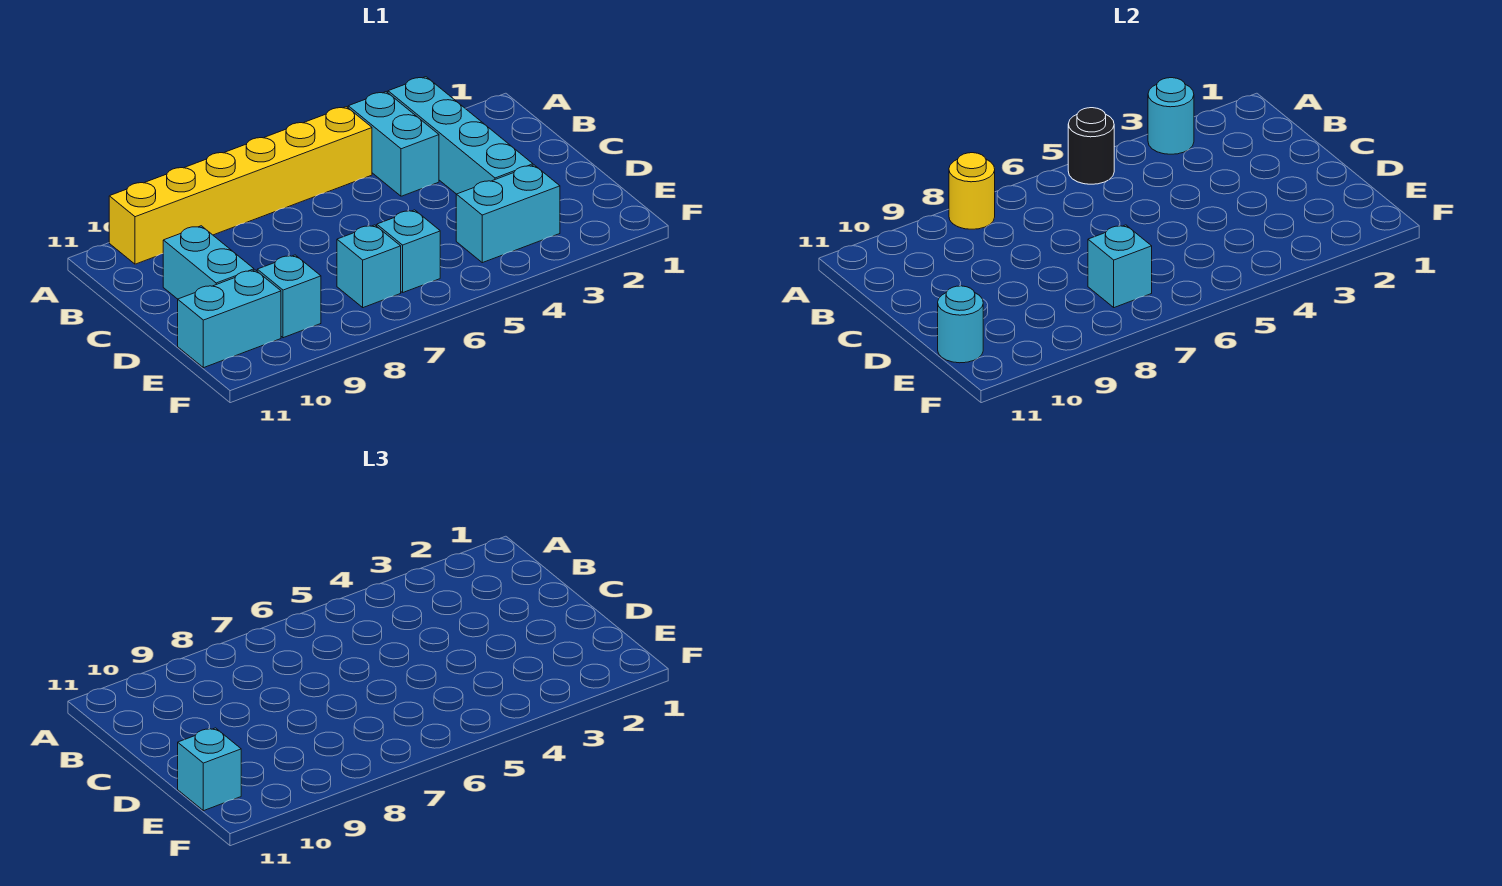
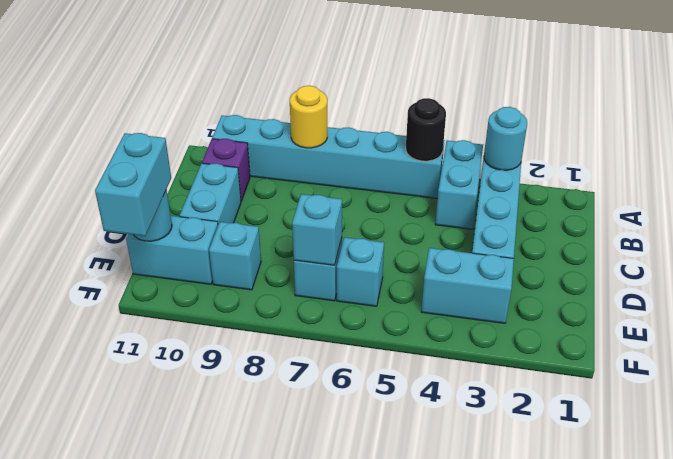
yellow 1x6 brick [109,107,372,264] -> cyan 1x6 brick [212,115,445,199]
none -> purple 1x1 brick [202,139,250,201]
cyan 1x1 brick [178,728,241,811] -> cyan 1x2 brick [95,133,171,236]

